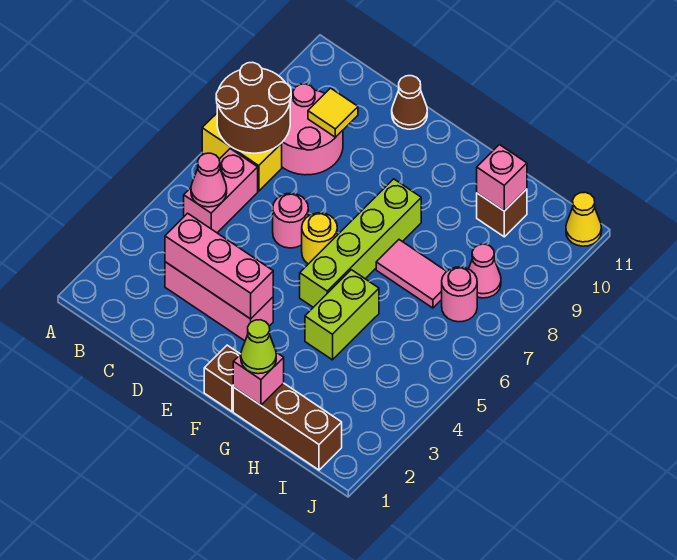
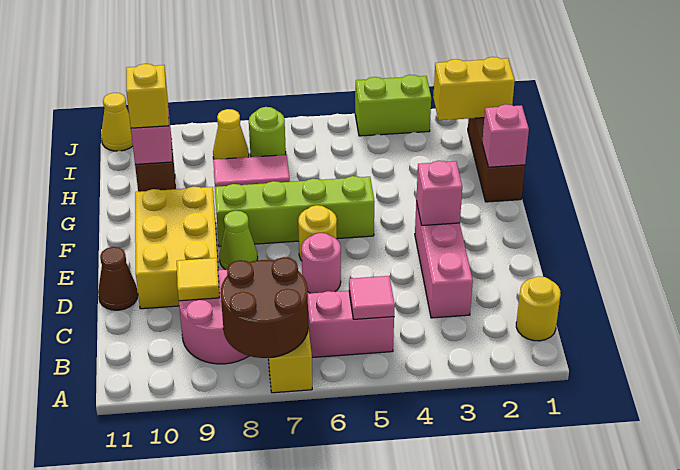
none -> yellow 1x1 round brick [516,276,561,341]
pink 1x1 cone [191,153,227,207] -> pink 1x1 tile [349,276,395,319]
pink 1x3 brick [165,213,273,319] -> pink 1x1 brick [416,161,462,225]
none -> yellow 2x3 brick [135,186,218,309]
brown 1x1 brick [204,345,240,411] -> none
lime 1x1 cone [241,320,276,374] -> lime 1x1 cone moved to [219,211,258,270]
lime 1x2 brick [305,270,379,360] -> lime 1x2 brick moved to [355,75,431,136]
pink 1x2 tile [376,240,447,308] -> pink 1x2 tile turned to [213,155,290,187]
none -> yellow 1x1 brick [126,64,169,128]
none -> yellow 1x2 brick [433,57,515,120]
pink 1x1 round brick [442,267,477,322] -> lime 1x1 round brick [249,107,286,157]
pink 1x1 cone [469,244,501,298] -> yellow 1x1 cone [213,109,249,159]

